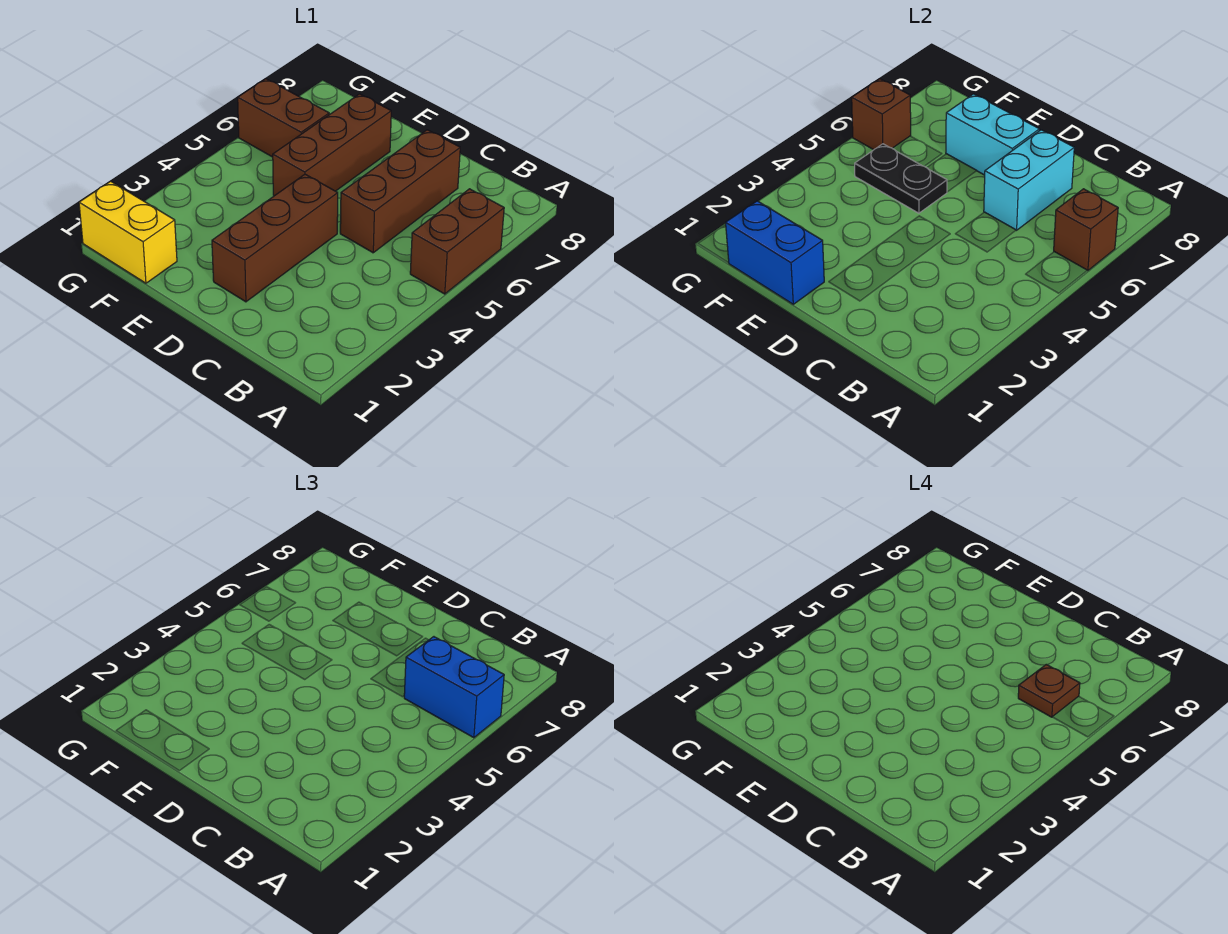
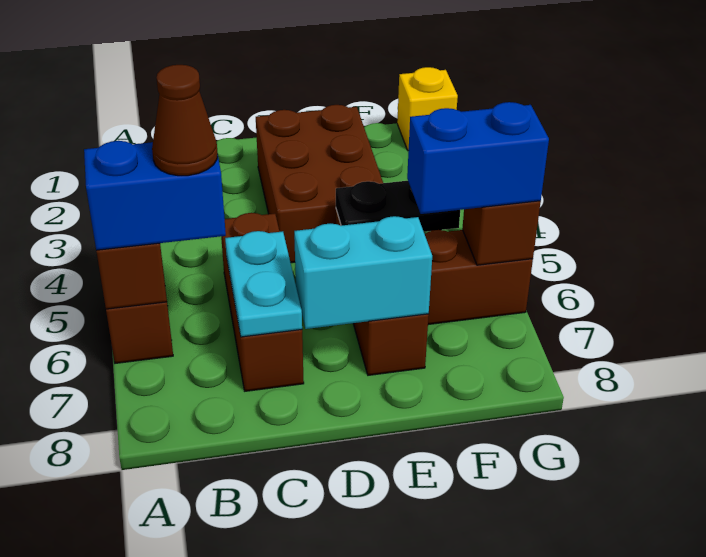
brown 1x1 plate [1018,665,1080,717] -> brown 1x1 cone [152,65,218,176]
cyan 1x2 brick [984,130,1074,230] -> cyan 1x2 plate [225,231,302,337]
brown 1x3 brick [212,174,338,302] -> brown 2x3 brick [256,105,383,263]
blue 1x2 brick [726,201,824,304] -> blue 1x2 brick moved to [407,102,549,214]
yellow 1x2 brick [79,181,177,283] -> yellow 1x1 brick [397,67,458,151]

